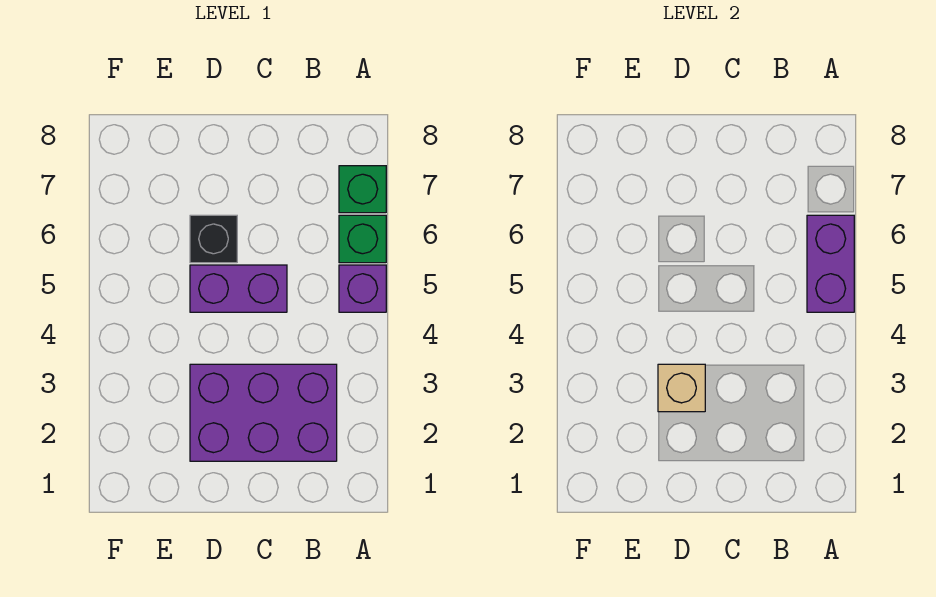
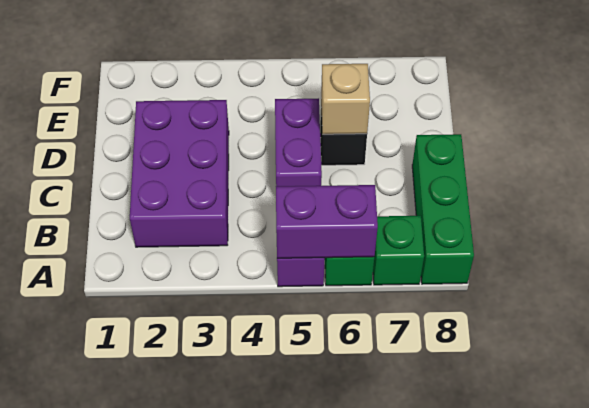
none -> green 1x3 brick [412,134,474,284]
tan 1x1 brick [658,364,705,412] -> tan 1x1 brick moved to [321,64,370,134]

